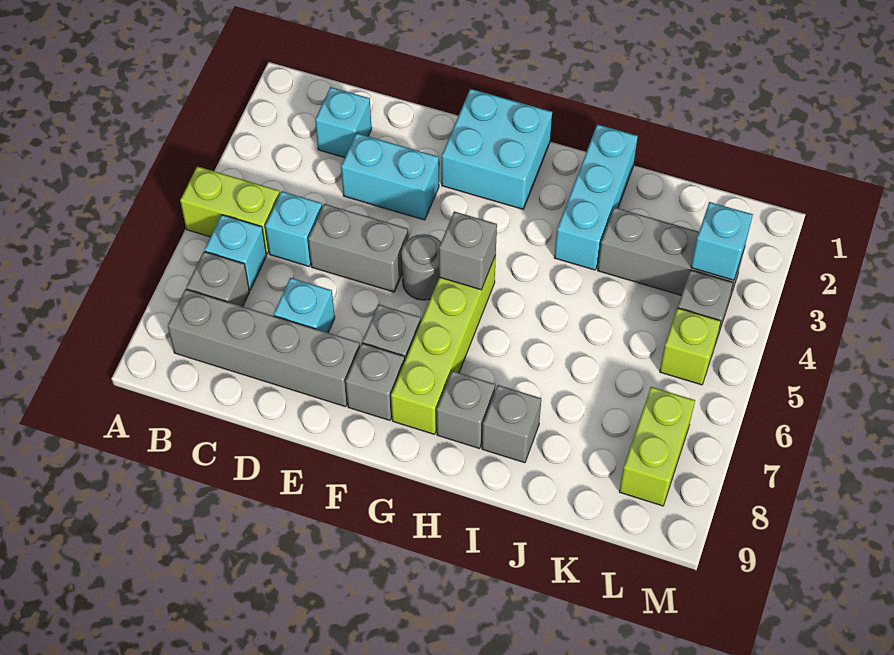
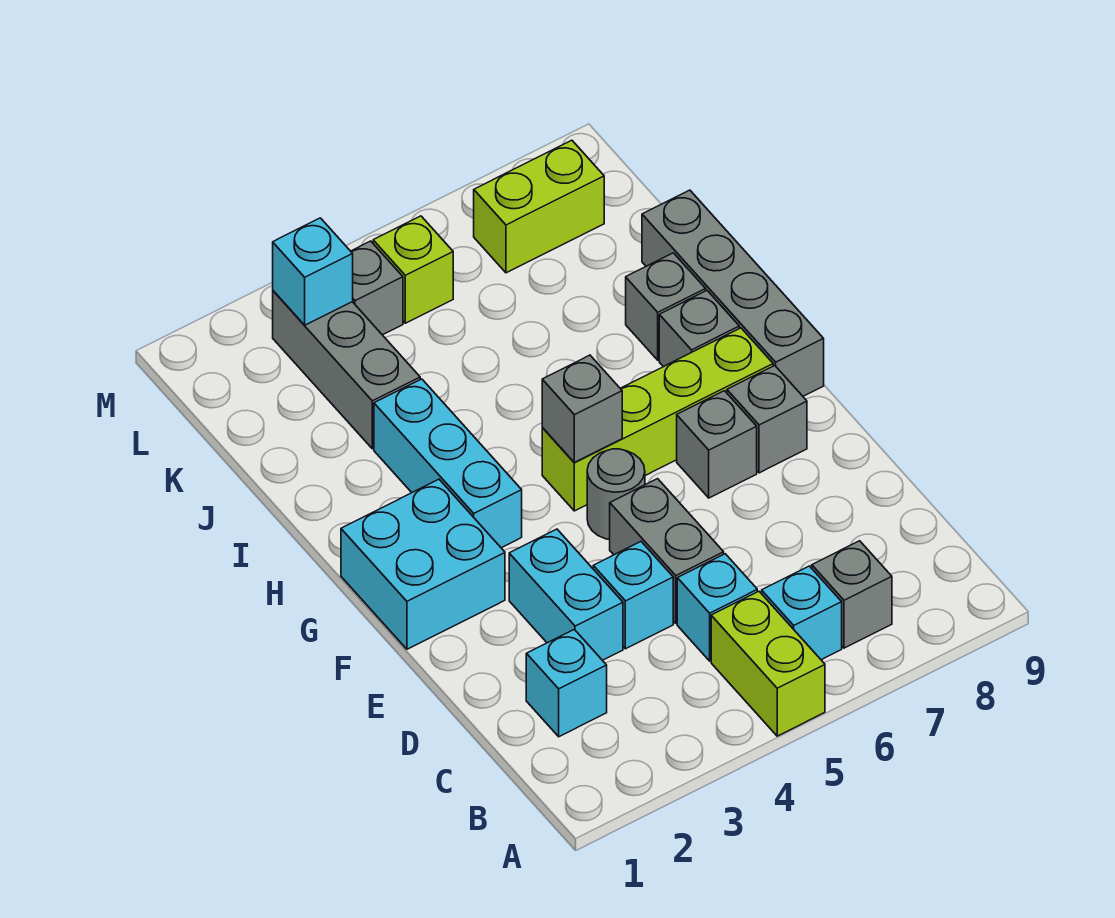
grey 1x4 brick [168,289,360,407] -> grey 1x4 brick moved to [642,190,824,396]
cyan 1x1 brick [274,278,335,333] -> cyan 1x1 brick moved to [593,542,673,649]
cyan 1x3 brick [554,124,638,270] -> cyan 1x3 brick turned to [374,379,522,548]

